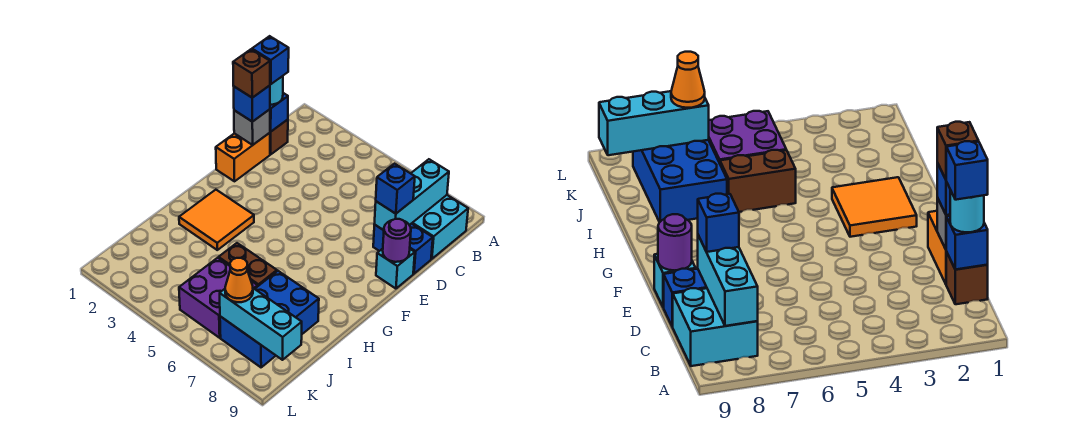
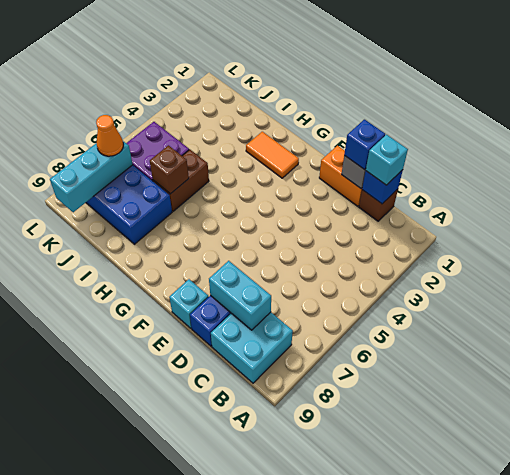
cyan 1x3 brick [375,159,449,230] -> cyan 1x2 brick [209,261,271,330]
cyan 1x1 round brick [270,76,283,105] -> cyan 1x1 brick [366,135,408,185]
blue 1x1 brick [252,36,289,84] -> none
brown 1x1 brick [233,49,270,98] -> brown 1x1 brick moved to [150,145,189,194]
blue 1x1 brick [376,164,415,214] -> none
purple 1x1 round brick [383,219,411,262] -> none
orange 2x2 tile [179,190,254,250] -> orange 1x2 tile [246,132,299,178]

